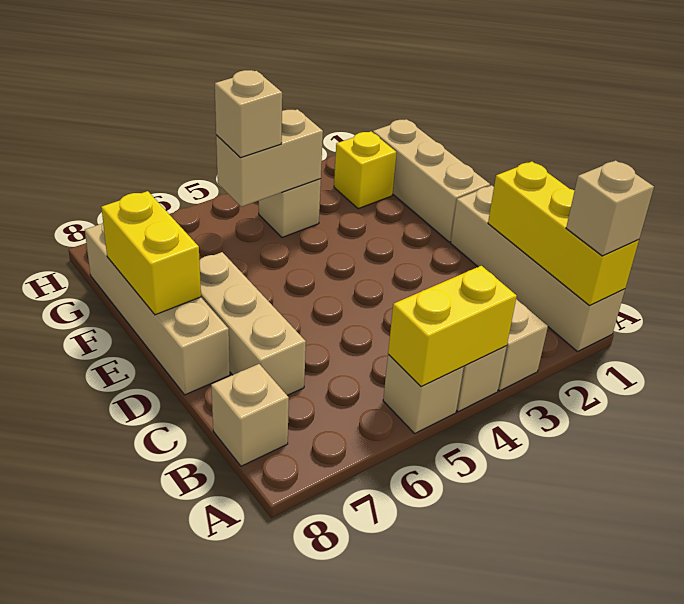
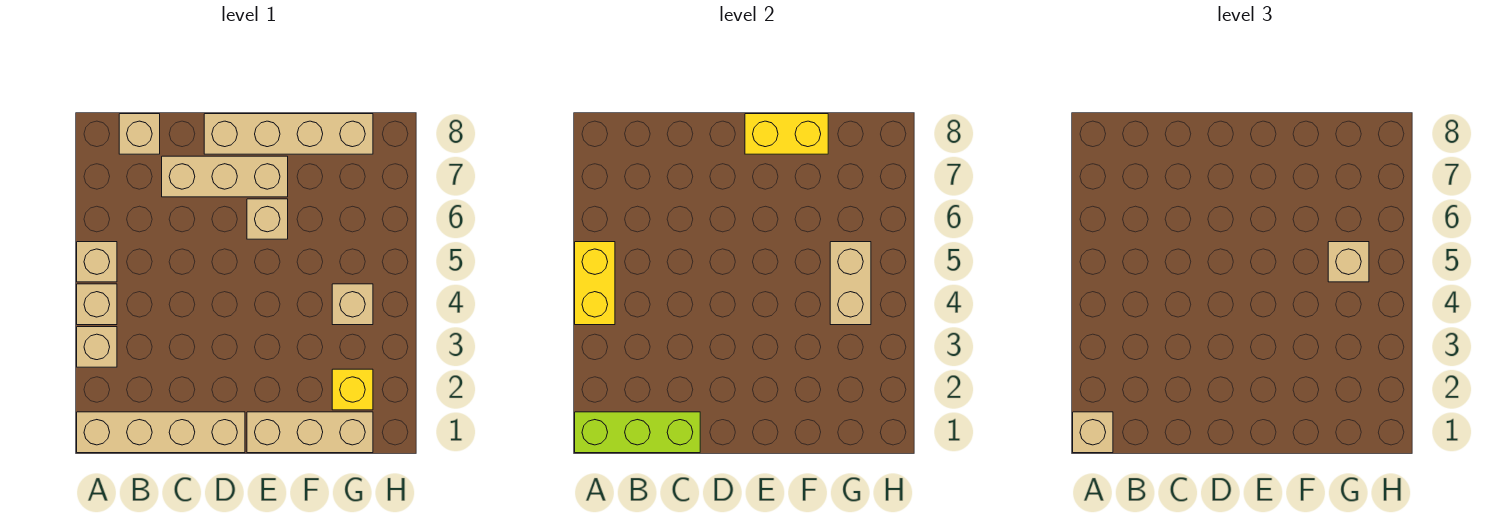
yellow 1x3 brick [488,162,639,306] -> lime 1x3 brick [575,412,700,453]
none -> tan 1x1 brick [247,199,288,239]

